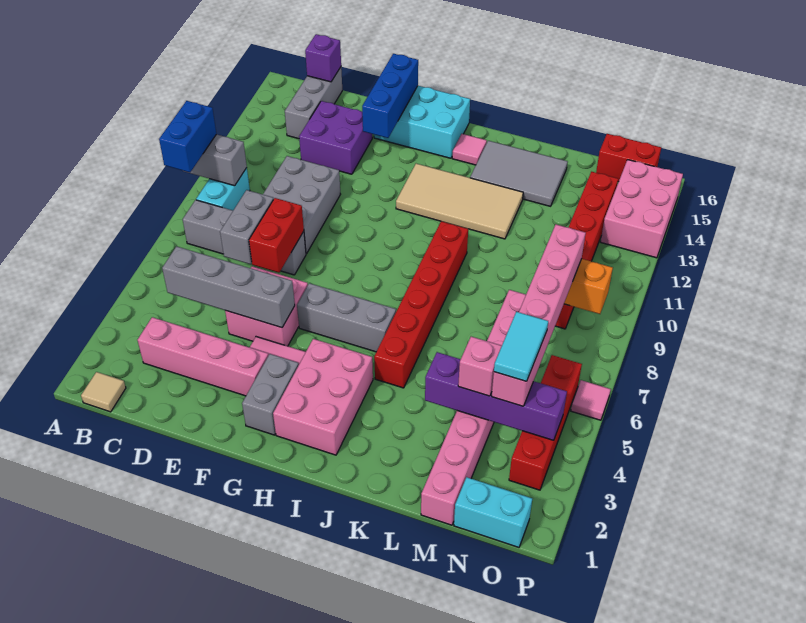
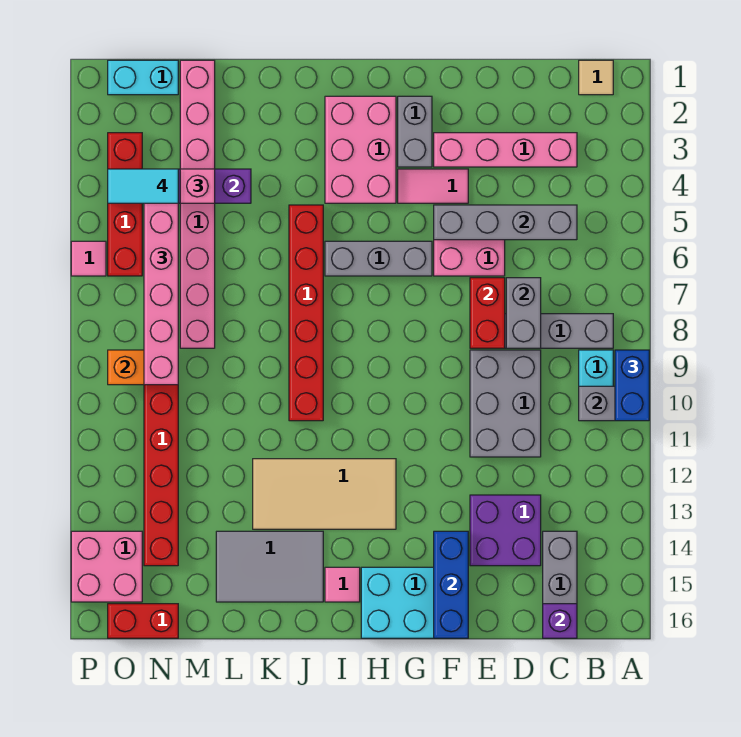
cyan 1x2 tile [494,312,548,381] -> cyan 1x2 tile turned to [108,169,178,203]
pink 2x3 brick [601,160,683,258] -> pink 2x2 brick [71,531,142,602]

